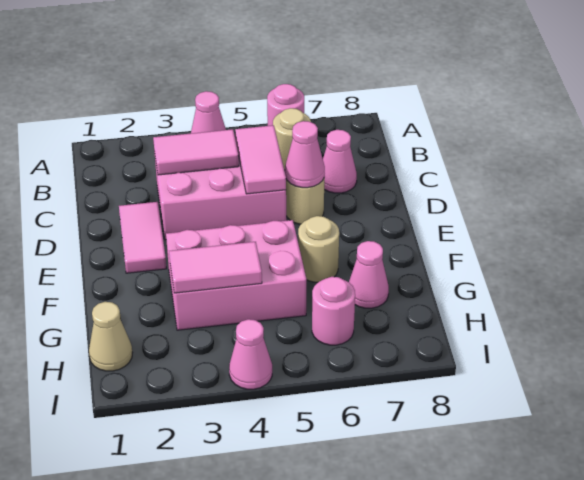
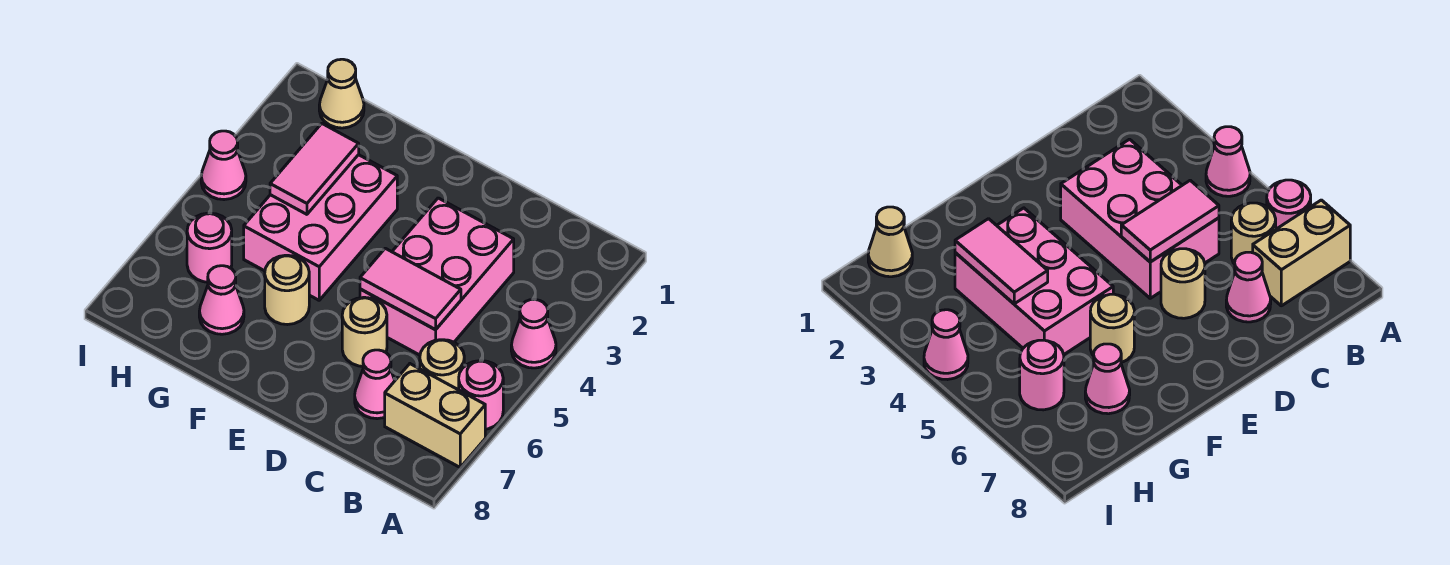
none -> tan 1x2 brick [385,364,485,467]
pink 1x2 tile [153,129,239,175] -> none
pink 1x2 tile [119,202,167,273] -> none
pink 1x1 cone [285,121,325,188] -> none

